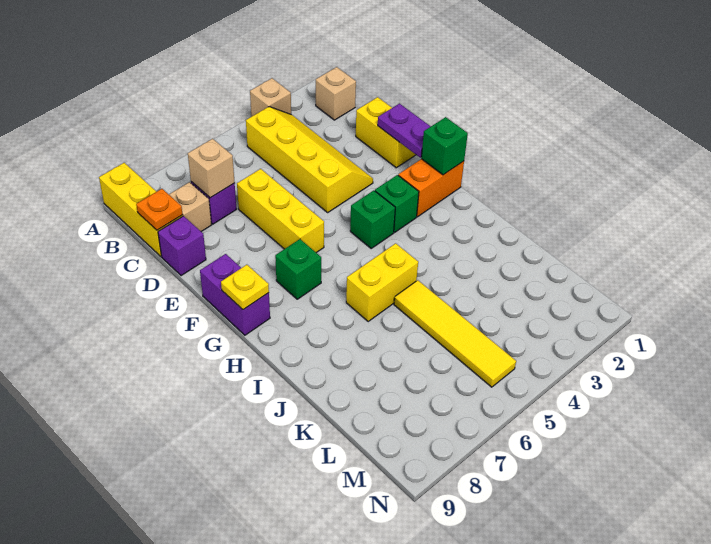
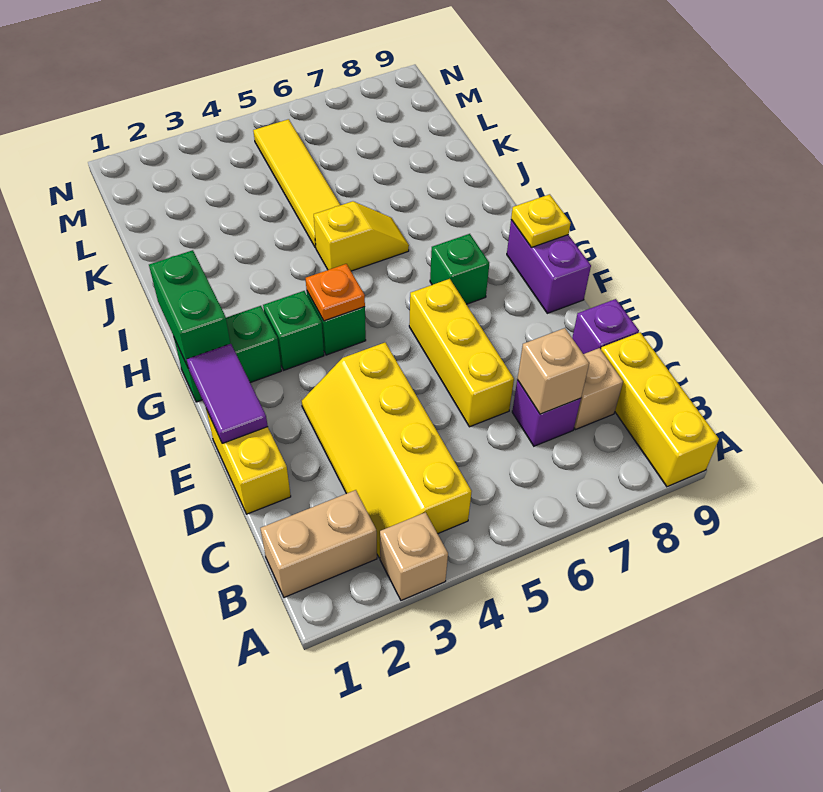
tan 1x1 brick [316,67,356,120] -> tan 1x2 brick [260,490,377,597]
orange 1x1 plate [136,189,182,230] -> orange 1x1 plate moved to [306,264,365,321]
purple 1x2 plate [378,104,431,158] -> purple 1x2 tile [187,344,268,444]
orange 1x2 brick [398,159,464,217] -> green 1x2 brick [174,306,282,402]
green 1x1 brick [421,117,468,175] -> green 1x2 brick [149,250,231,367]
yellow 1x2 brick [346,243,418,321] -> yellow 1x2 slope [314,201,409,271]

